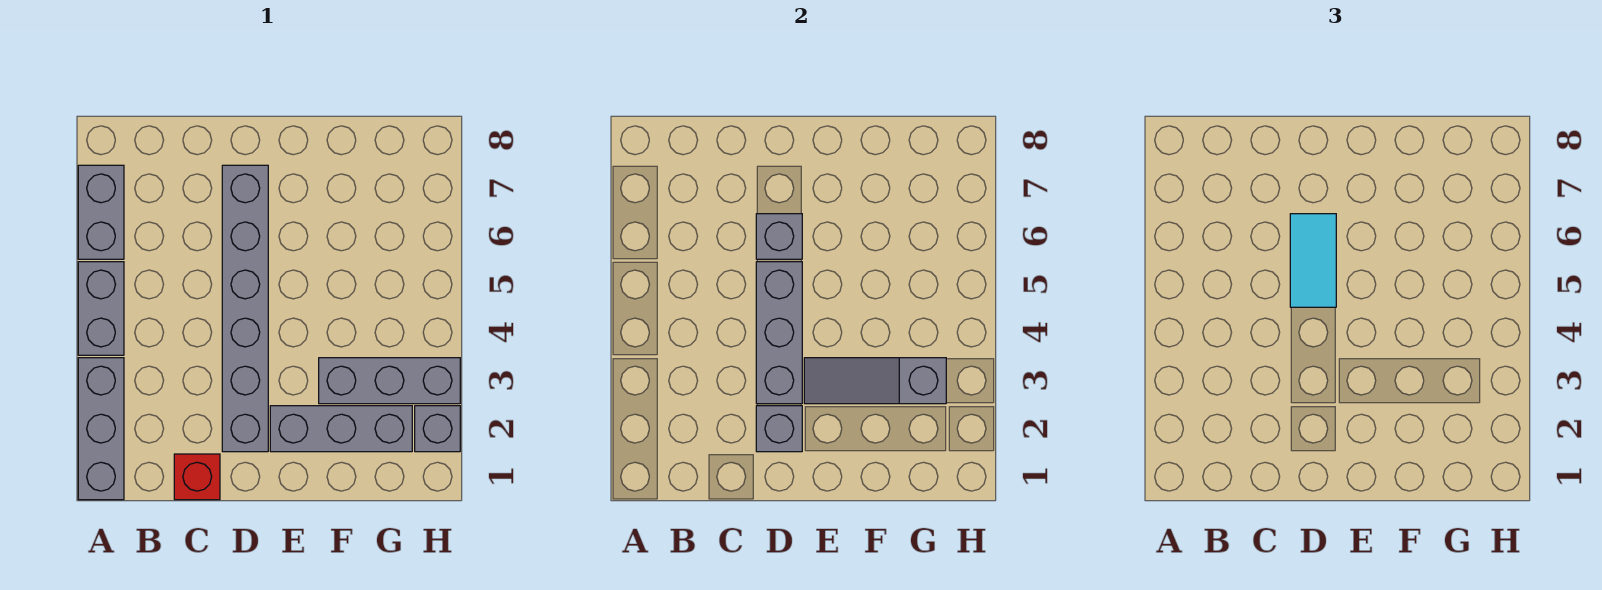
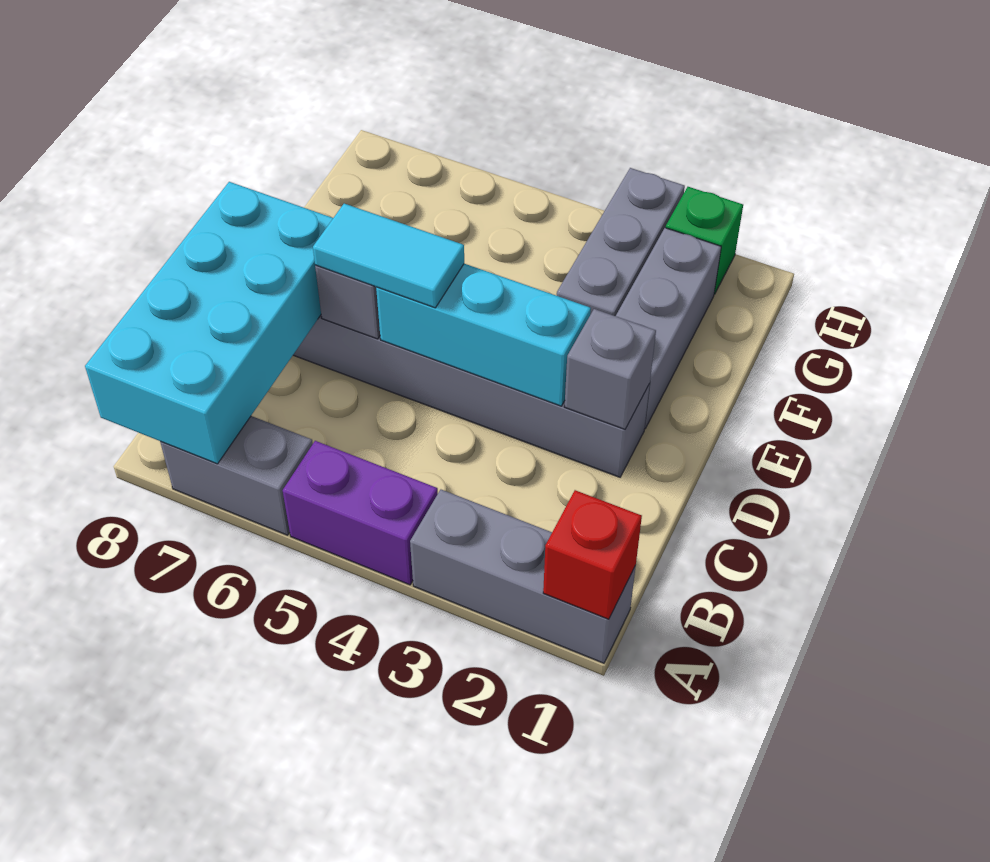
grey 1x2 brick [78,262,124,355] -> purple 1x2 brick [283,441,438,585]
none -> cyan 2x4 brick [85,182,333,464]
red 1x1 brick [174,454,220,500] -> red 1x1 brick moved to [543,490,642,619]
grey 1x3 brick [756,262,802,404] -> cyan 1x3 brick [376,264,591,406]
grey 1x3 slope [804,358,946,404] -> none
grey 1x1 brick [415,406,460,452] -> green 1x1 brick [666,187,743,294]

